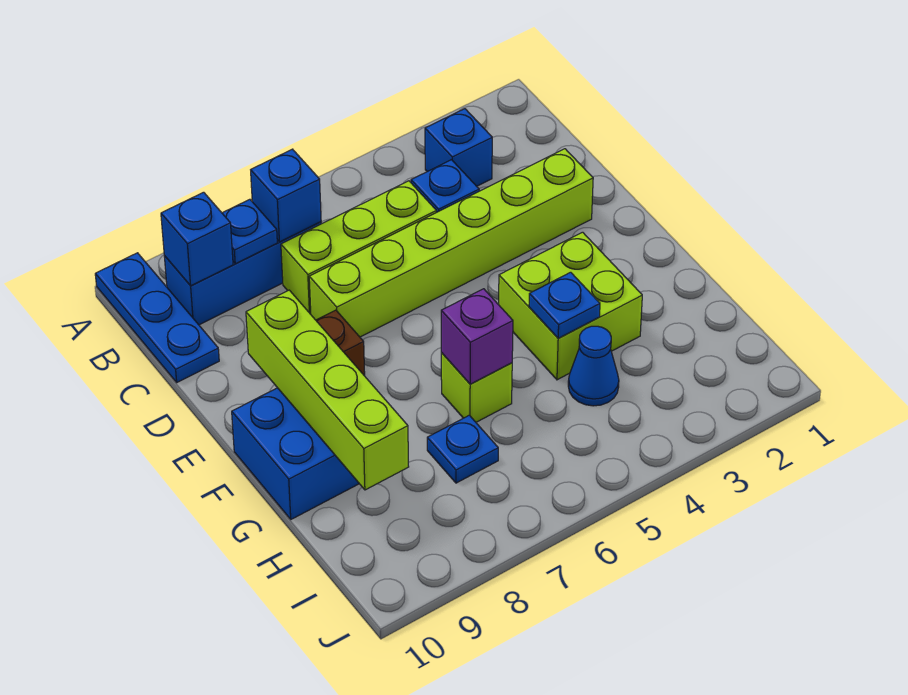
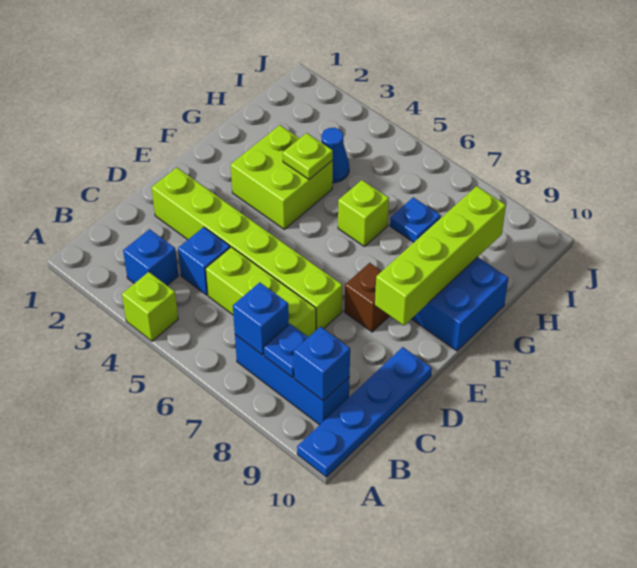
none -> lime 1x1 brick [122,272,178,341]
blue 1x3 plate [95,253,219,382] -> blue 1x4 plate [297,347,432,477]
blue 1x1 plate [529,272,600,338] -> lime 1x1 plate [283,133,333,179]
purple 1x1 brick [441,289,513,384] -> none

